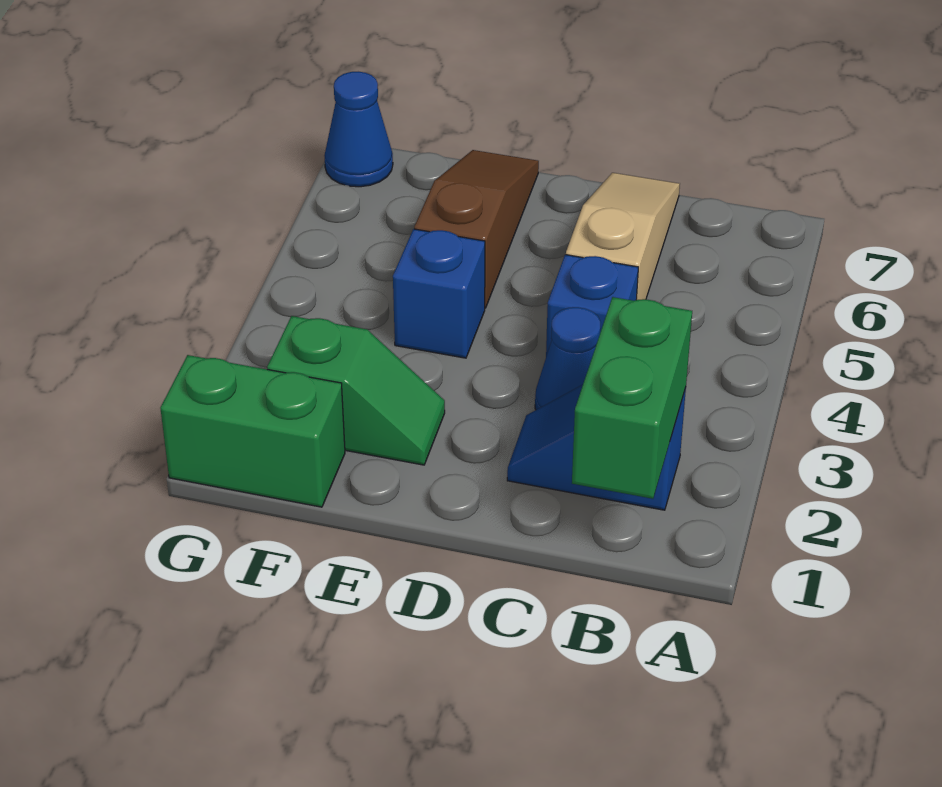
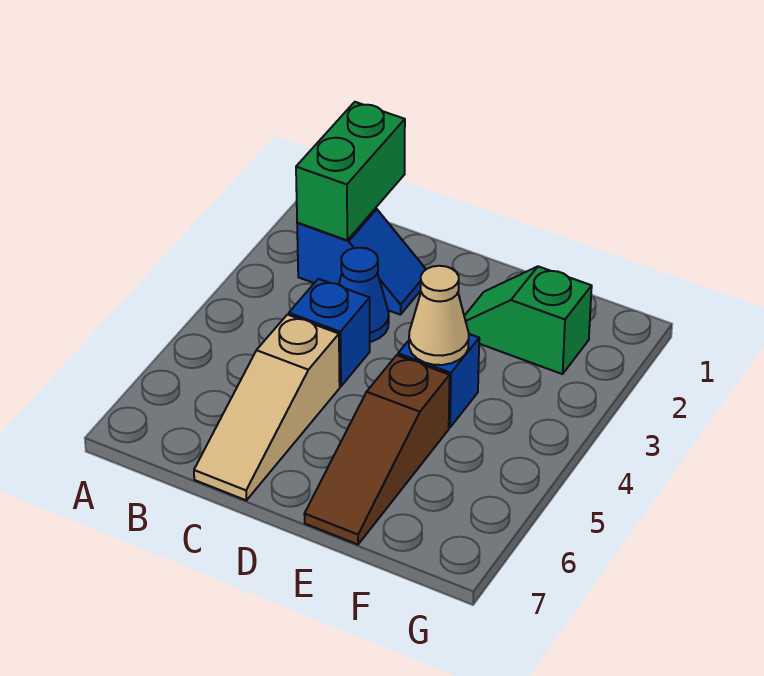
none -> tan 1x1 cone [409,266,469,365]
green 1x2 brick [160,355,345,507] -> none
blue 1x1 cone [324,72,393,187] -> none

